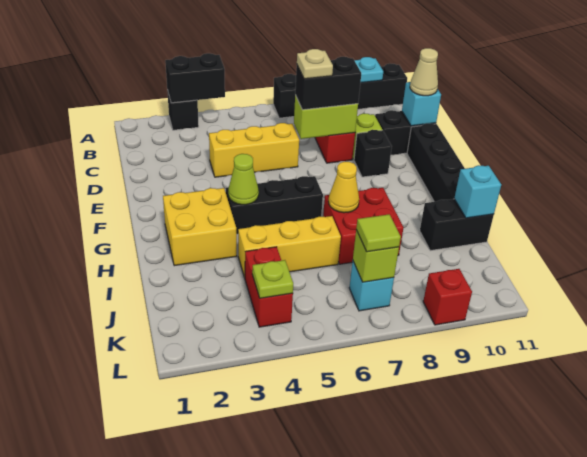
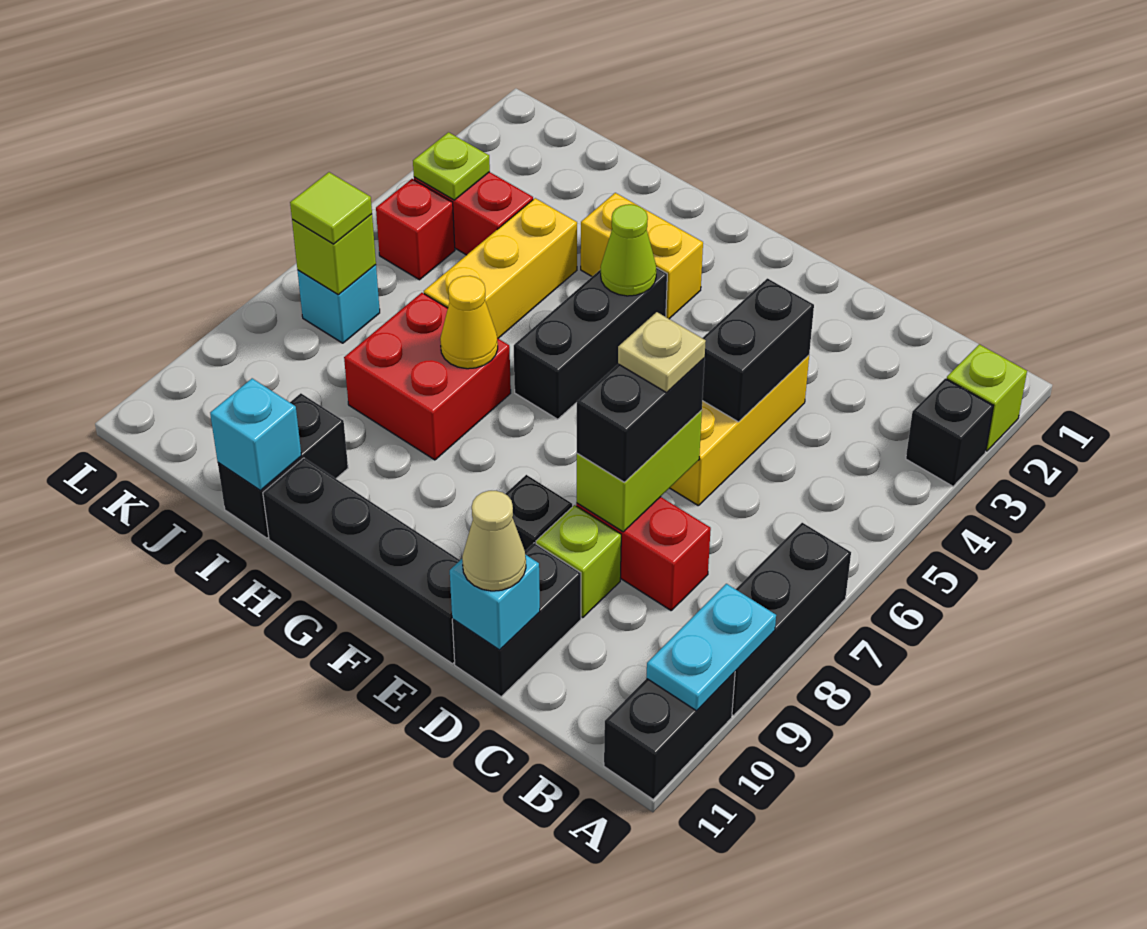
none -> lime 1x1 brick [947,344,1027,451]
black 1x2 brick [165,53,225,103] -> black 1x2 brick moved to [702,278,814,422]
yellow 2x2 brick [163,188,237,266] -> yellow 1x2 brick [581,193,703,319]
red 1x1 brick [423,269,472,325] -> red 1x1 brick moved to [376,179,455,280]

